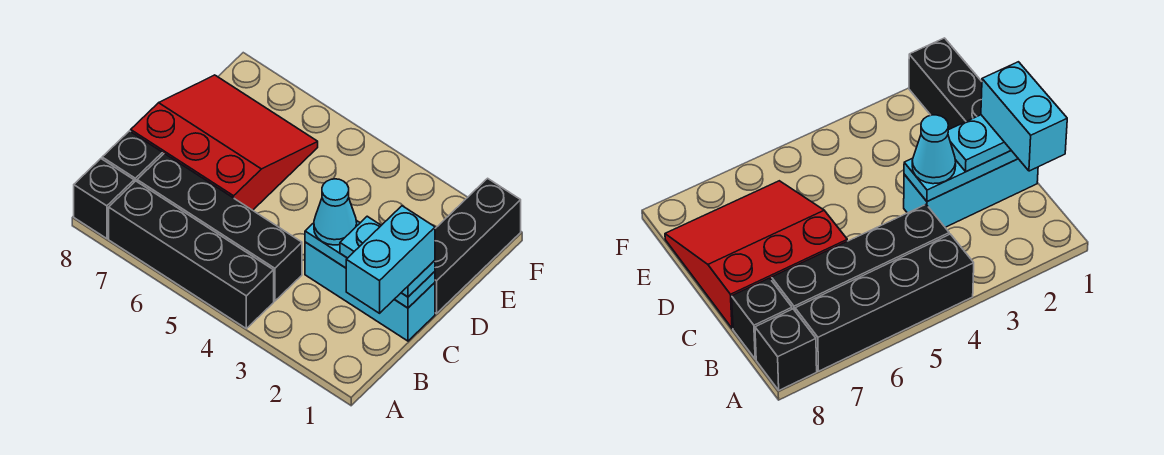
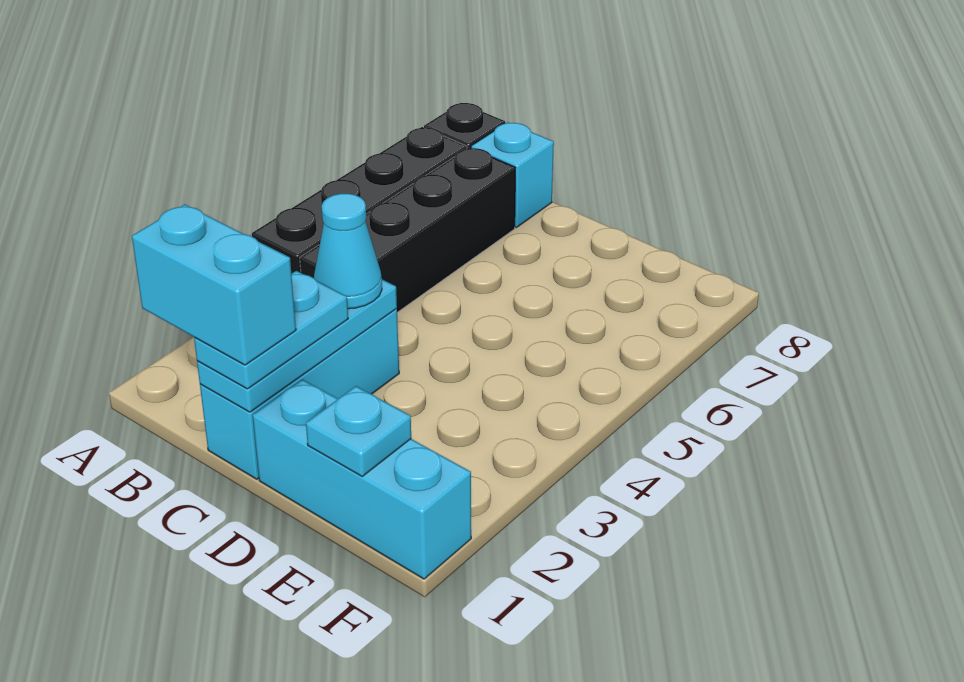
black 1x1 brick [102,131,163,182] -> cyan 1x1 brick [471,122,554,227]
red 3x3 slope [131,75,318,210] -> none
black 1x3 brick [435,178,521,314] -> cyan 1x3 brick [253,379,471,579]
none -> cyan 1x1 plate [306,386,411,476]

